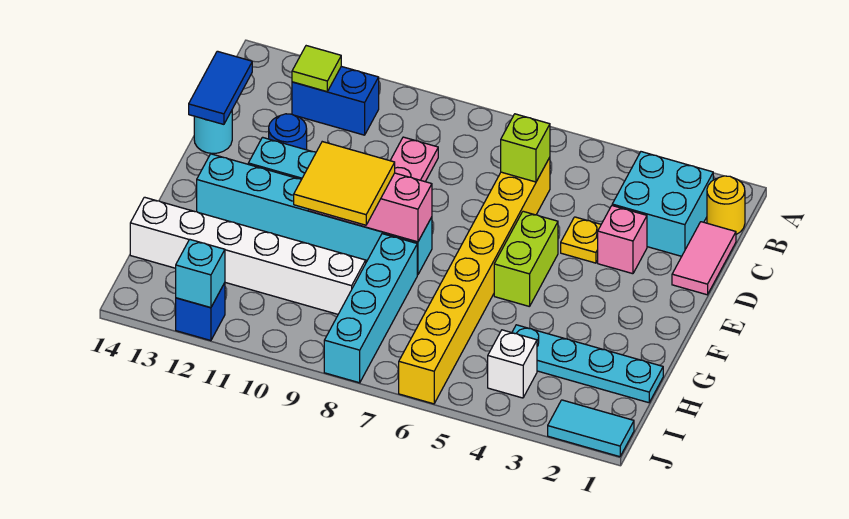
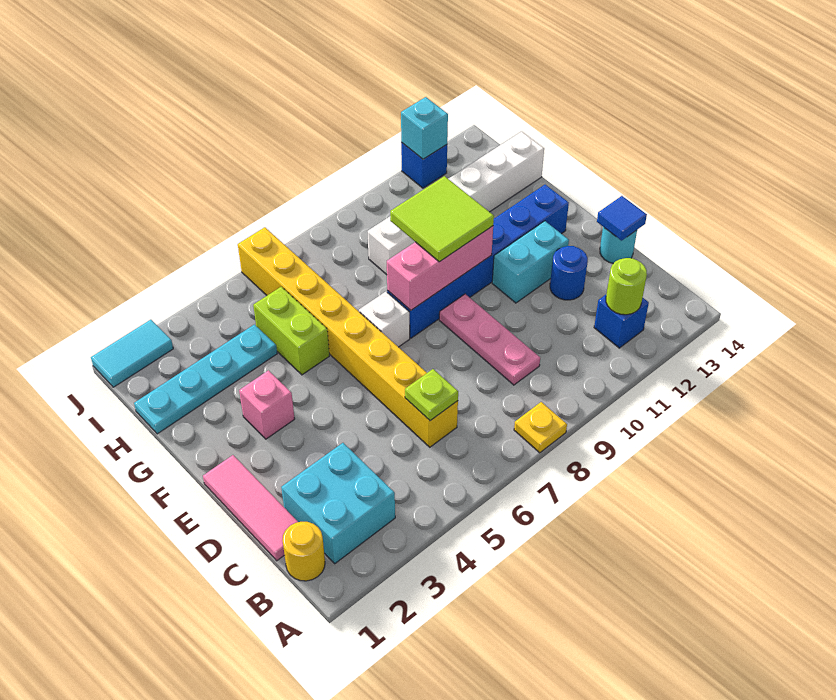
blue 1x2 brick [292,66,379,135] -> blue 1x1 brick [594,295,649,348]
lime 1x1 tile [292,46,341,92] -> lime 1x1 round brick [606,258,647,315]
pink 1x2 tile [672,222,736,295] -> pink 1x3 tile [203,455,298,561]
lime 1x1 brick [501,114,550,182] -> lime 1x1 plate [405,369,458,421]
blue 1x2 tile [189,51,252,124] -> blue 1x1 tile [597,196,647,241]
pink 1x1 brick [598,206,647,274] -> pink 1x1 brick moved to [239,370,295,439]
yellow 1x1 plate [561,217,601,263] -> yellow 1x1 plate moved to [514,402,567,453]
lime 1x2 brick [494,211,558,307] -> lime 1x2 brick moved to [253,287,329,375]
cyan 1x6 brick [197,154,432,275] -> blue 1x6 brick [387,185,569,338]
yellow 2x2 tile [294,142,395,225] -> lime 2x2 tile [390,176,494,262]
cyan 1x4 brick [324,234,417,383] -> none
white 1x1 brick [488,330,537,398] -> white 1x1 brick moved to [359,292,410,347]

